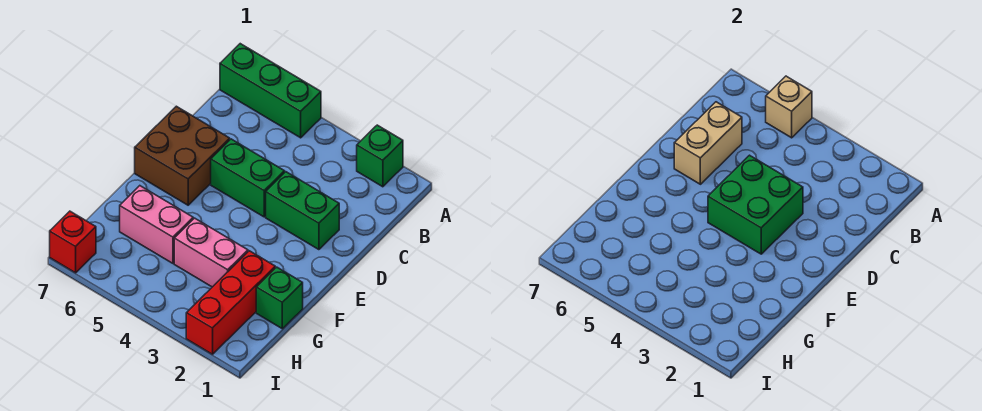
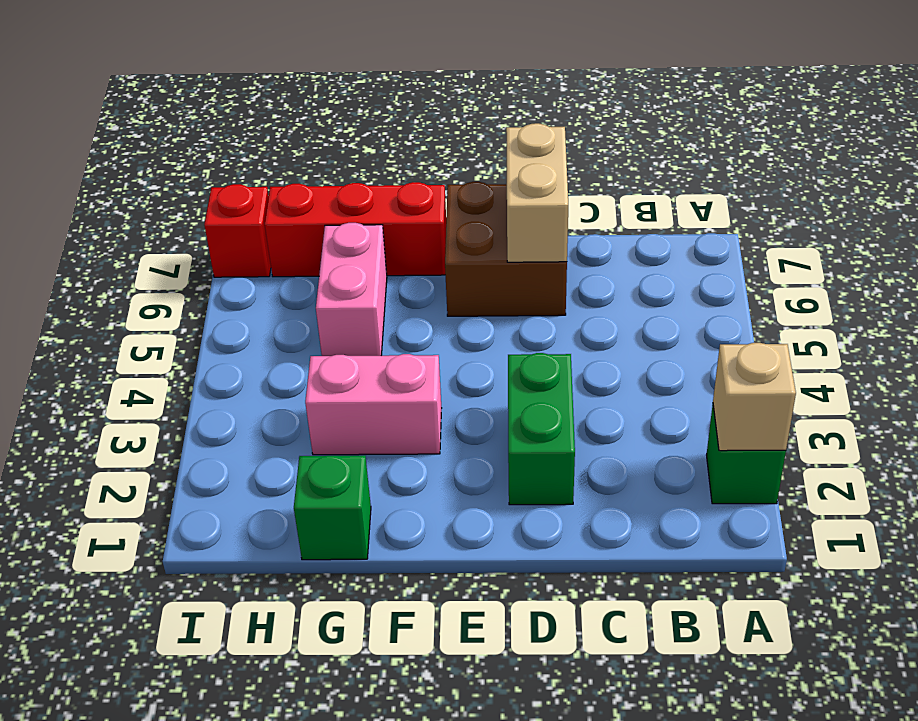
green 1x3 brick [220,44,321,138] -> none
tan 1x1 brick [766,76,812,138] -> tan 1x1 brick moved to [713,343,796,451]
tan 1x2 brick [674,102,742,184] -> tan 1x2 brick turned to [506,123,568,262]
green 2x2 brick [708,155,803,254] -> none
green 1x2 brick [211,139,285,217] -> none
red 1x3 brick [186,251,275,354] -> red 1x3 brick moved to [265,182,446,277]
pink 1x2 brick [174,218,248,287] -> pink 1x2 brick turned to [305,354,442,455]

